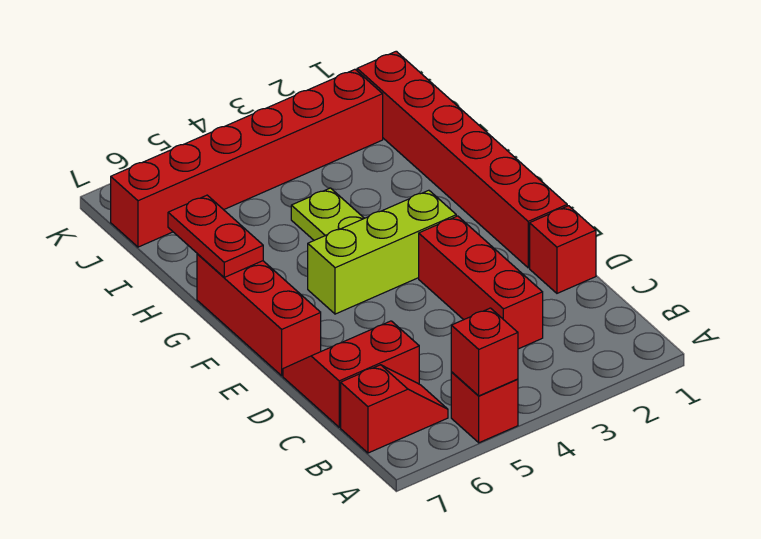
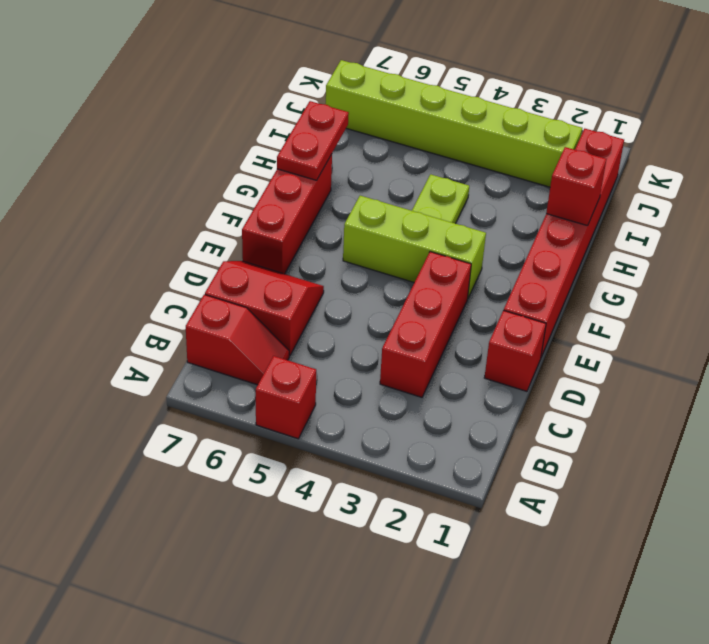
red 1x1 brick [451,308,518,396] -> red 1x1 brick moved to [546,147,606,226]
red 1x6 brick [111,69,383,247] -> lime 1x6 brick [326,60,582,187]

